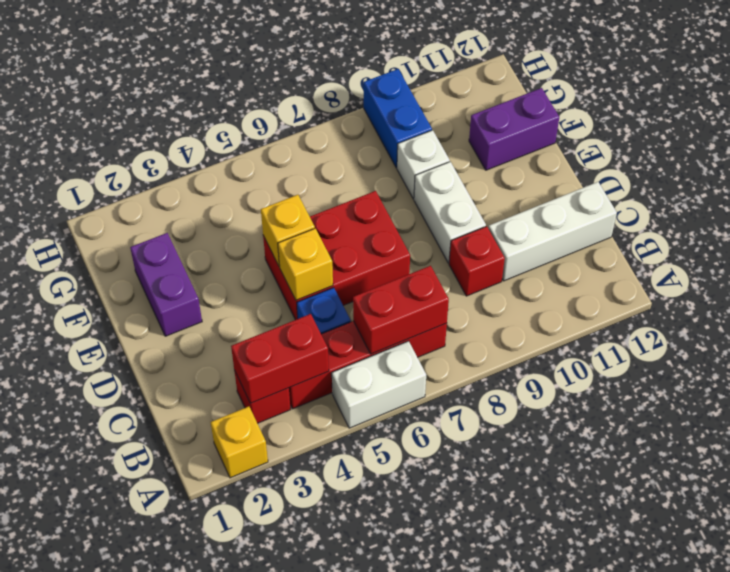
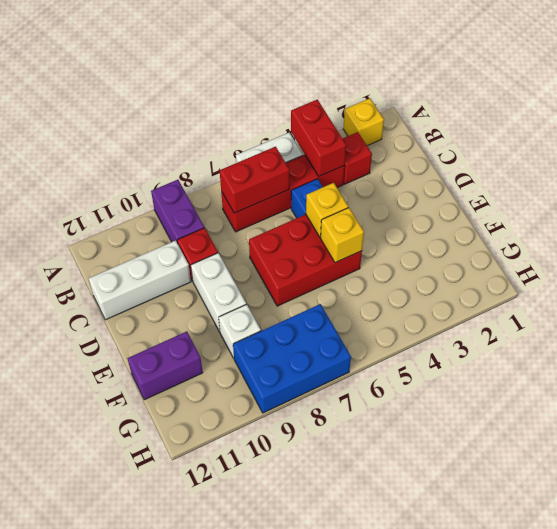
red 1x2 brick [231,314,329,403] -> red 1x2 brick turned to [291,100,346,176]
purple 1x2 brick [130,233,202,336] -> purple 1x2 brick moved to [151,180,204,243]
blue 1x2 brick [364,69,432,168] -> blue 2x3 brick [233,304,351,413]

